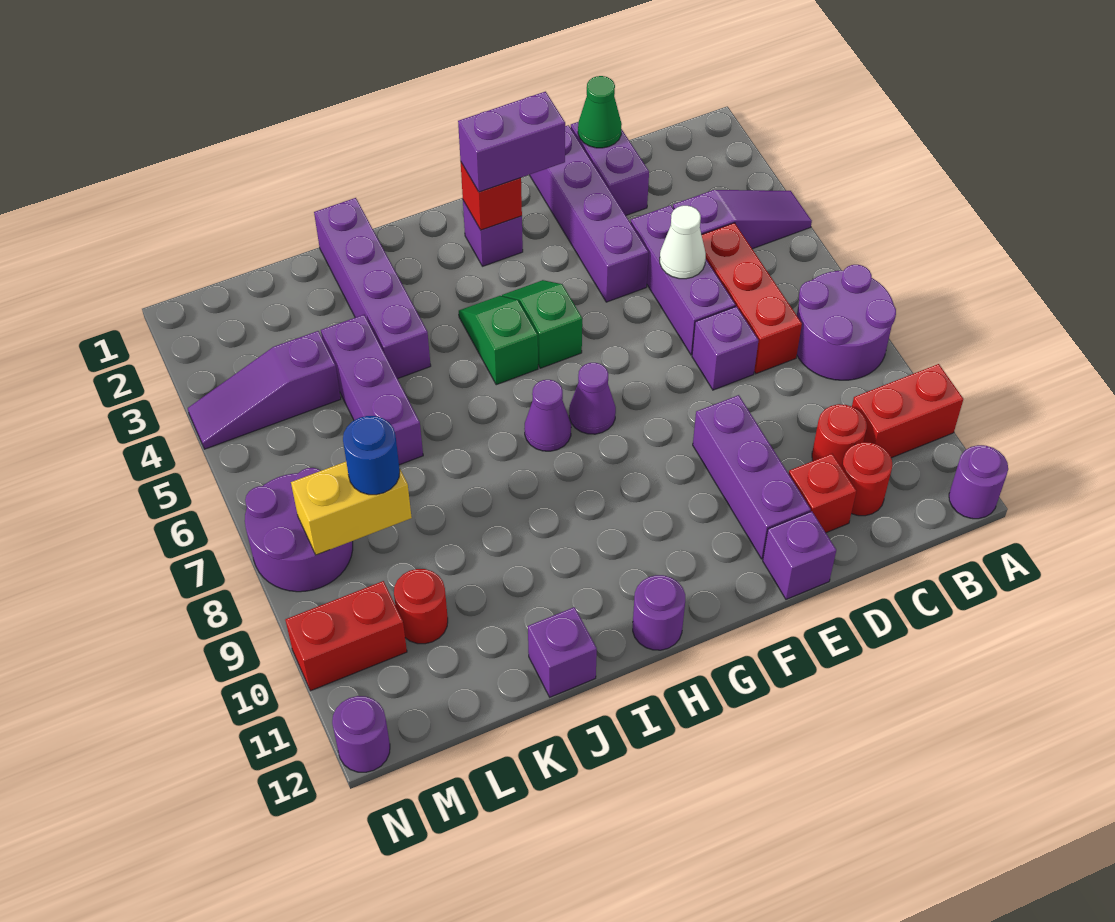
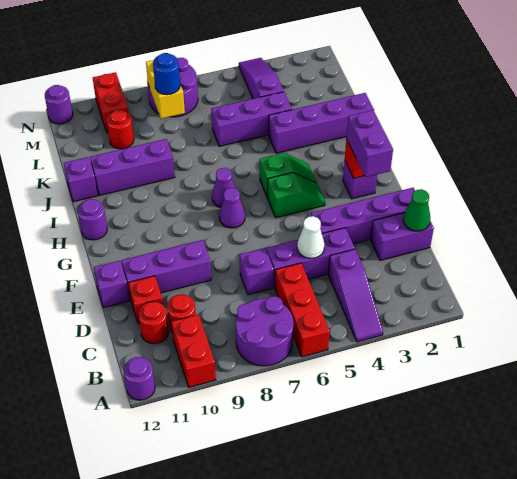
red 1x3 brick [702,223,802,374] -> red 1x3 brick turned to [275,263,330,357]
none -> purple 1x3 brick [90,139,175,196]

